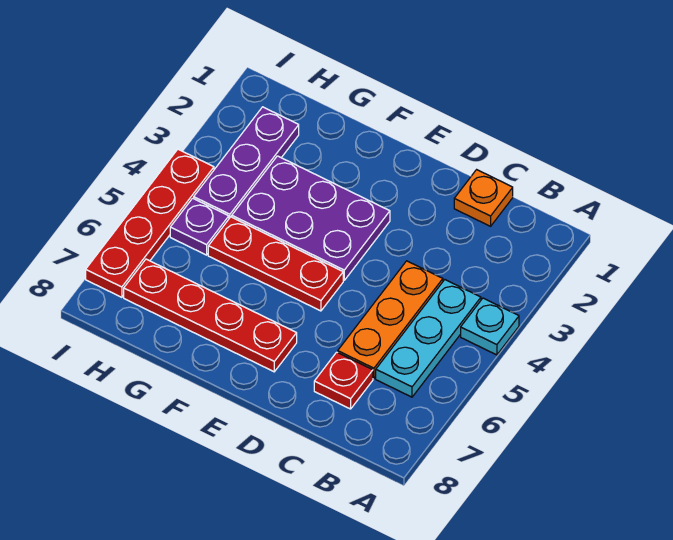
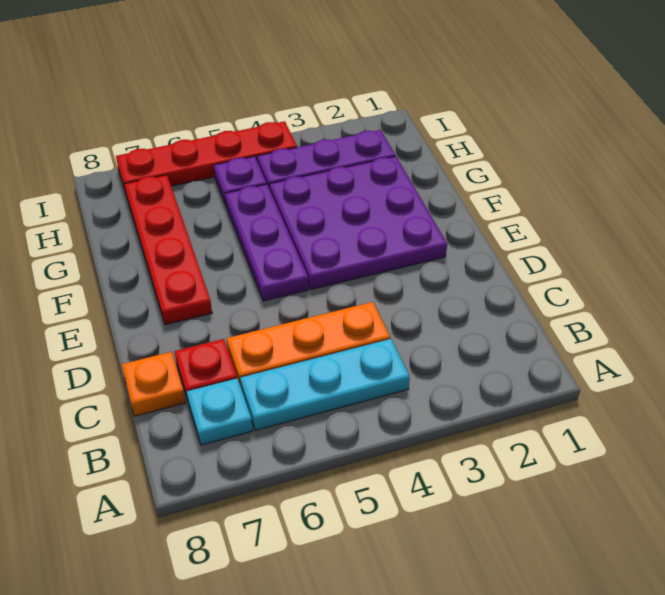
cyan 1x1 plate [461,298,519,355] -> cyan 1x1 plate moved to [187,379,253,445]
orange 1x1 plate [454,170,513,226] -> orange 1x1 plate moved to [121,352,185,416]
purple 2x3 plate [232,156,390,280] -> purple 3x3 plate [269,156,447,289]
red 1x3 plate [208,217,343,311] -> purple 1x3 plate [225,184,308,301]

